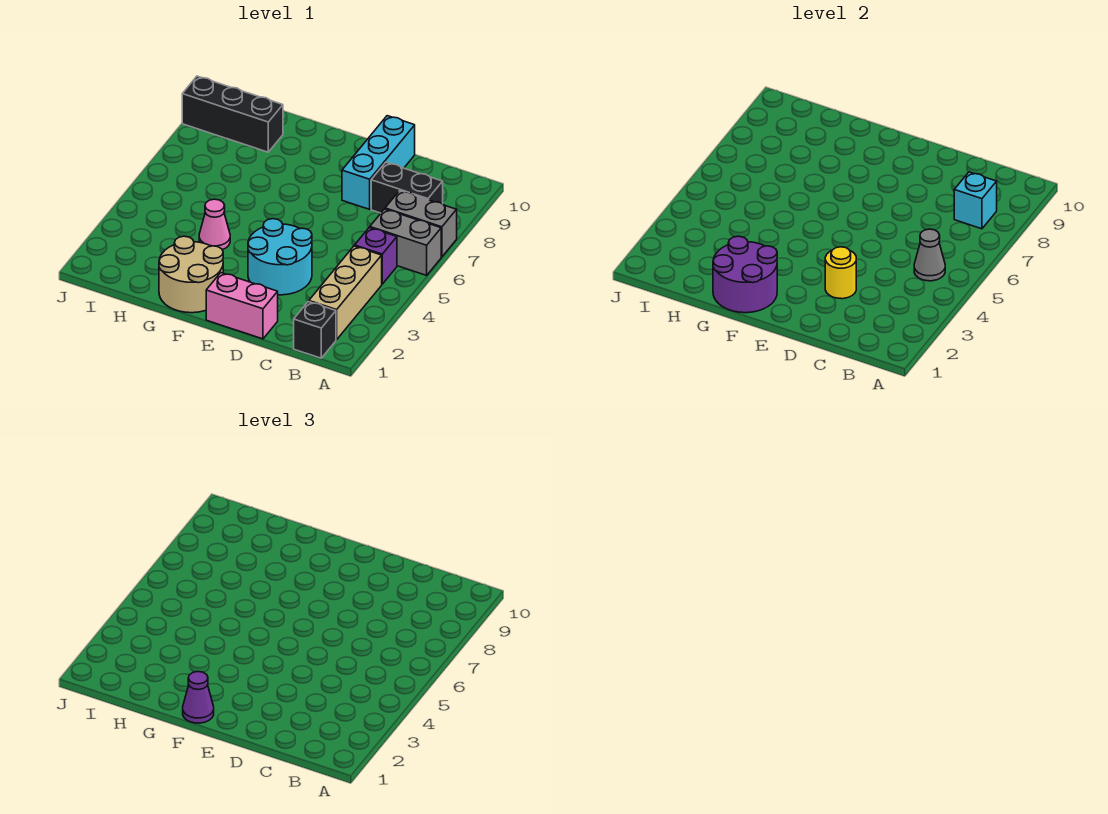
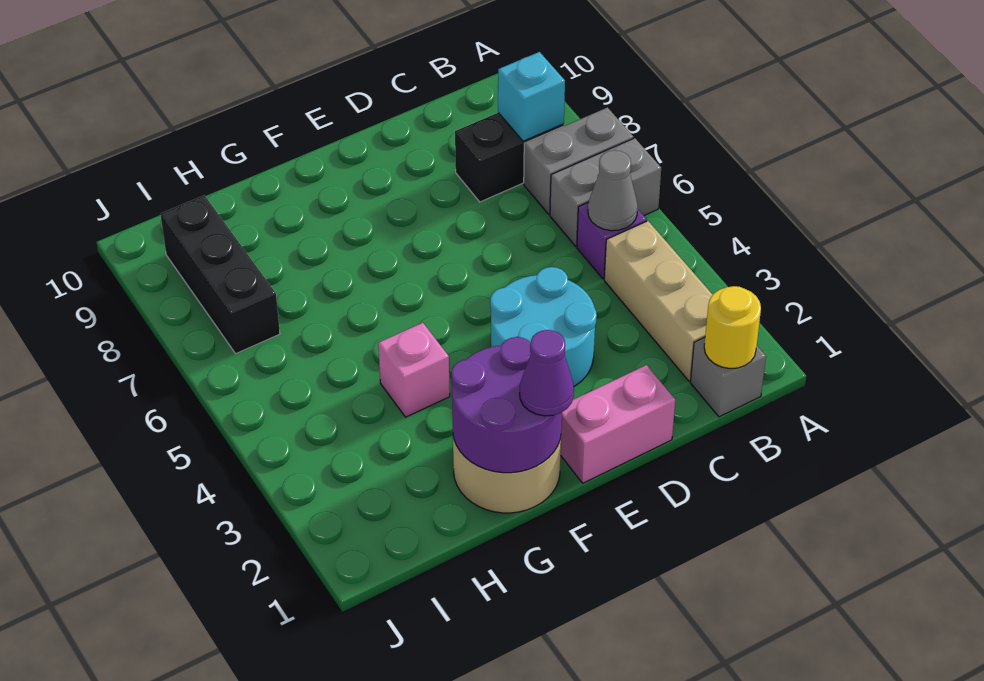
black 1x1 brick [294,302,336,358] -> grey 1x1 brick [690,337,766,417]
yellow 1x1 round brick [825,247,856,299] -> yellow 1x1 round brick moved to [704,286,761,369]
cyan 1x3 brick [342,116,415,209] -> none
pink 1x1 cone [199,199,230,250] -> pink 1x1 brick [378,323,450,417]
black 1x3 brick [182,76,283,152] -> black 1x3 brick turned to [160,195,280,353]

